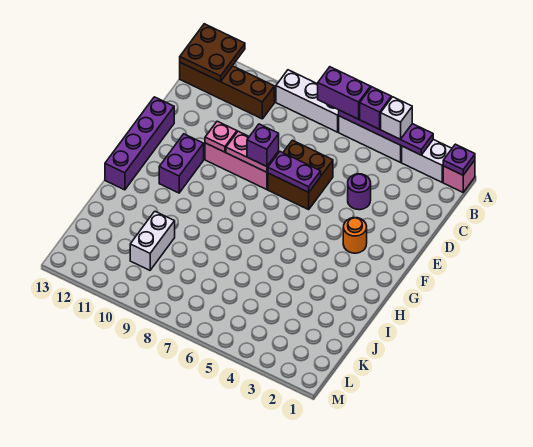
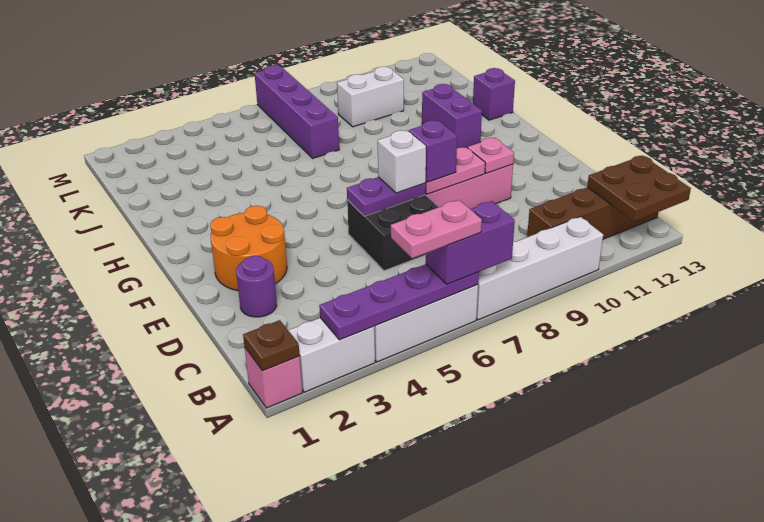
purple 1x1 plate [443,144,475,175] -> brown 1x1 plate [243,320,300,371]
white 1x1 brick [381,97,412,139] -> white 1x1 brick moved to [378,130,426,193]
purple 1x1 brick [360,87,391,129] -> purple 1x1 brick moved to [473,68,515,120]
none -> pink 1x2 plate [391,200,482,258]
white 1x3 brick [276,70,339,132] -> white 1x4 brick [476,217,603,320]
purple 1x1 round brick [348,174,371,210] -> purple 1x1 round brick moved to [236,256,277,317]
brown 2x2 brick [268,140,333,210] -> black 2x2 brick [347,195,438,271]
purple 1x4 brick [105,97,174,190] -> purple 1x4 brick moved to [255,65,339,158]
orange 1x1 round brick [343,218,367,253] -> orange 2x2 round brick [210,206,287,291]
purple 1x2 brick [159,134,204,193] -> purple 1x2 brick moved to [422,84,482,148]
white 1x2 brick [130,211,175,270] -> white 1x2 brick turned to [337,67,404,127]

